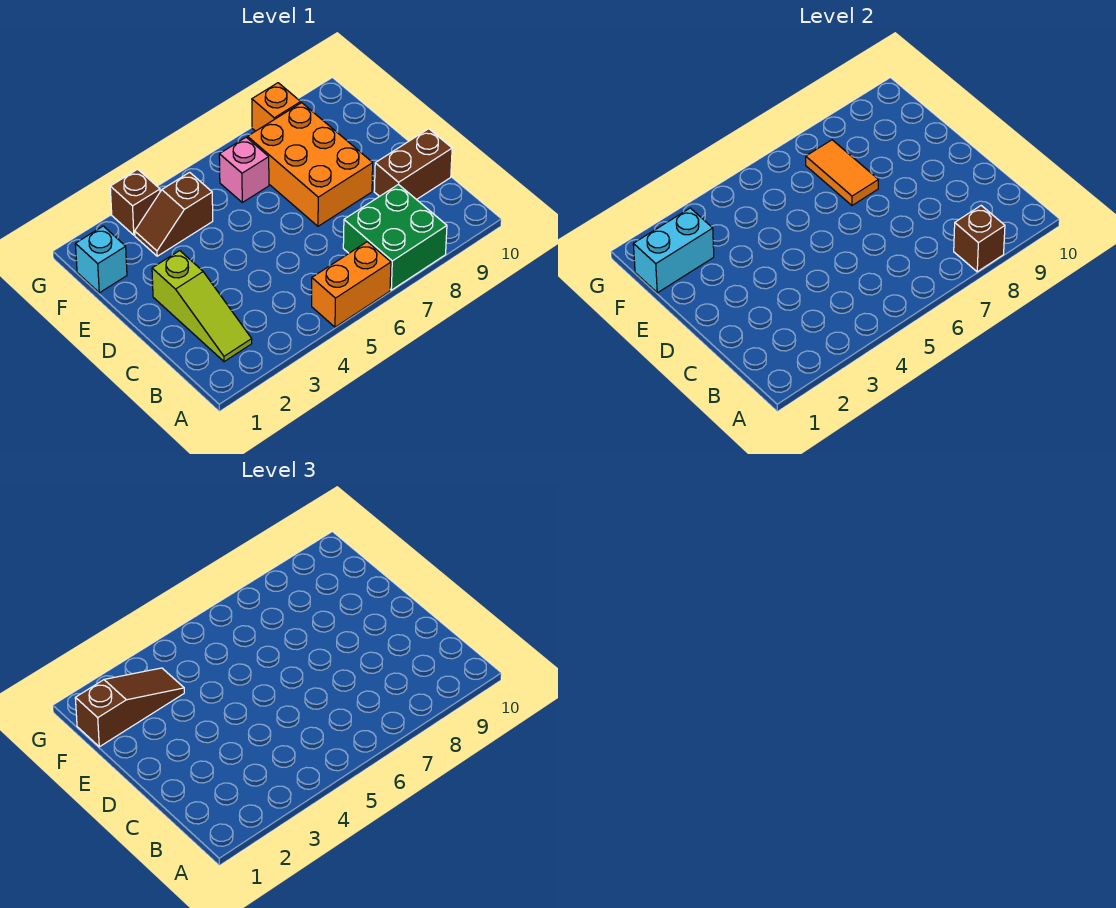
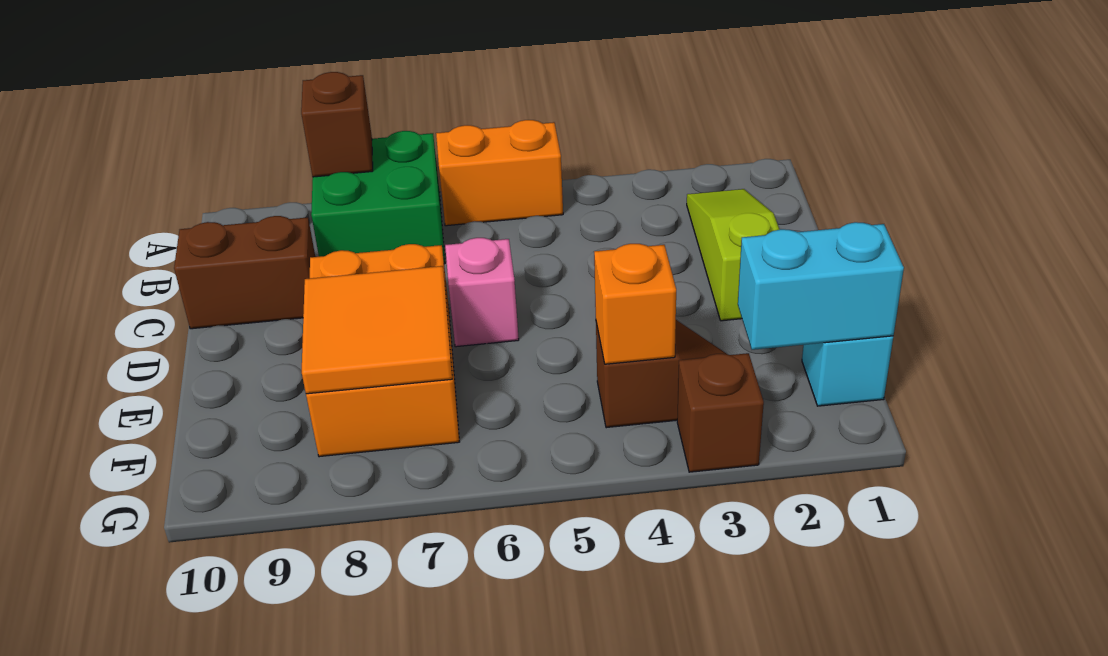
orange 1x2 tile [806,140,878,205] -> orange 2x2 tile [302,266,452,394]
brown 1x3 slope [75,668,184,747] -> none
pink 1x1 brick [219,137,269,202] -> pink 1x1 brick moved to [445,238,519,347]
orange 1x1 brick [252,83,301,131] -> orange 1x1 brick moved to [594,244,676,364]

